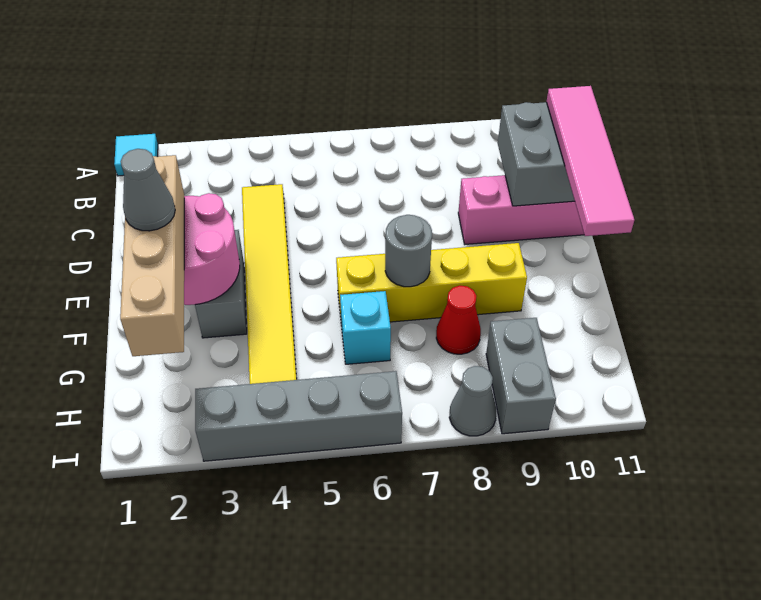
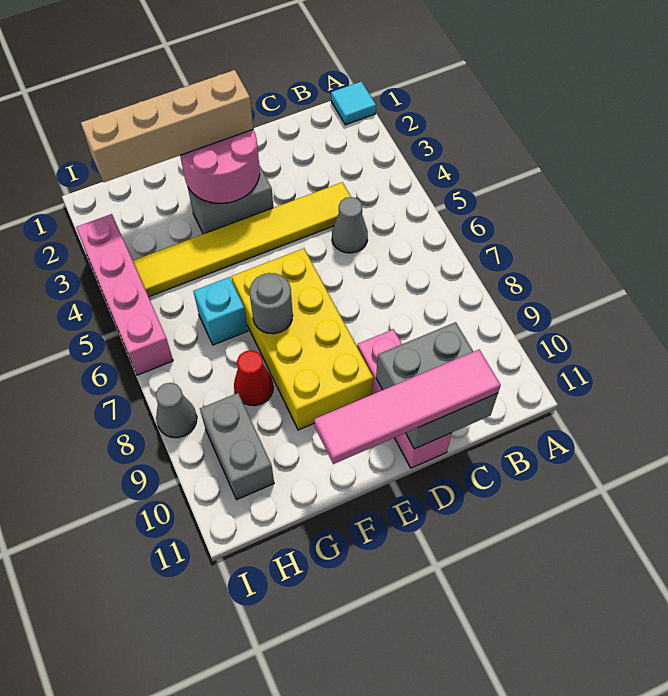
grey 1x1 cone [121,149,175,231] -> grey 1x1 cone moved to [332,197,368,253]
yellow 1x4 brick [336,243,527,326] -> yellow 2x4 brick [231,248,373,430]
grey 1x2 brick [486,318,556,434] -> grey 1x2 brick turned to [200,393,274,500]
grey 1x4 brick [195,371,402,461] -> pink 1x4 brick [76,214,173,375]

